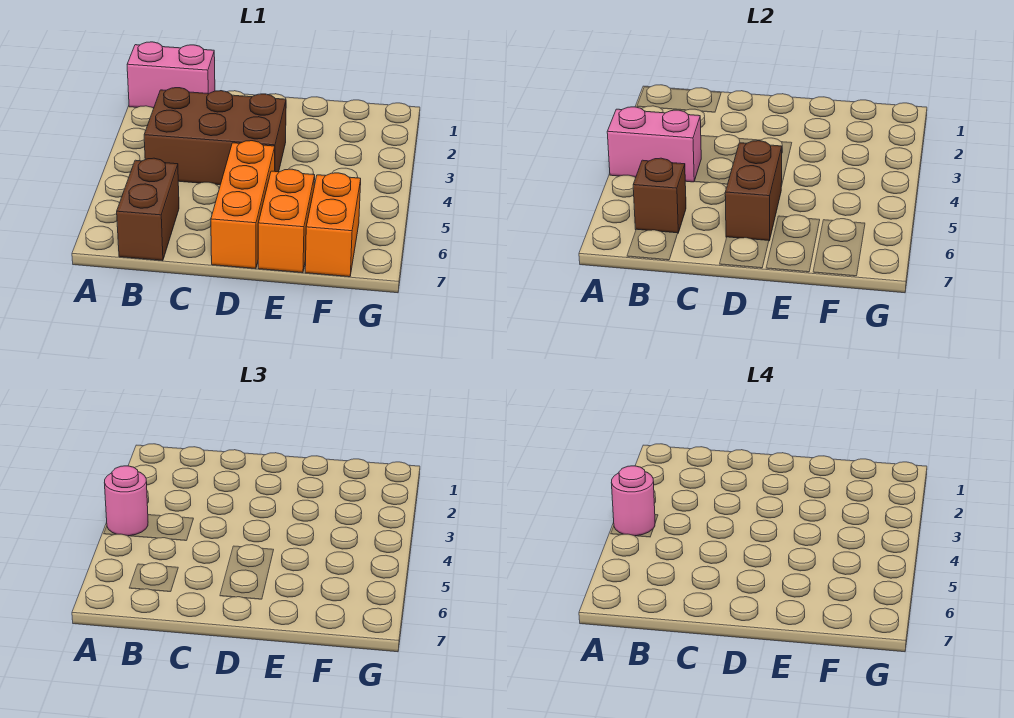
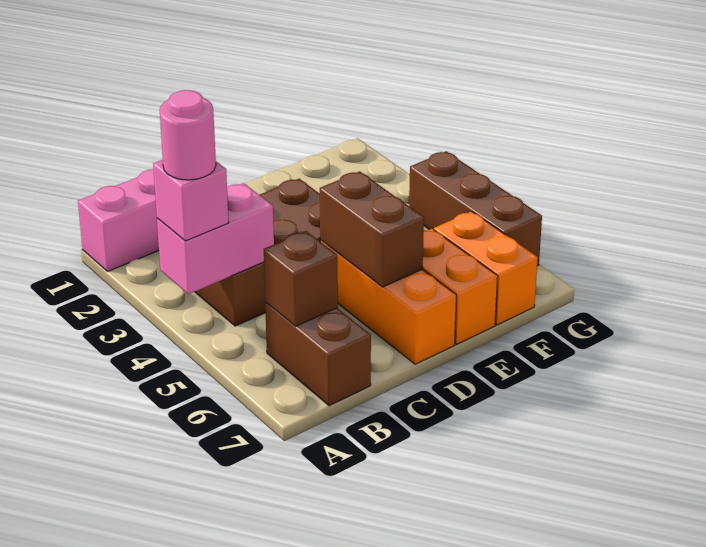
pink 1x1 round brick [104,466,148,536] -> pink 1x1 brick [153,160,229,241]
none -> brown 1x3 brick [409,151,542,266]

